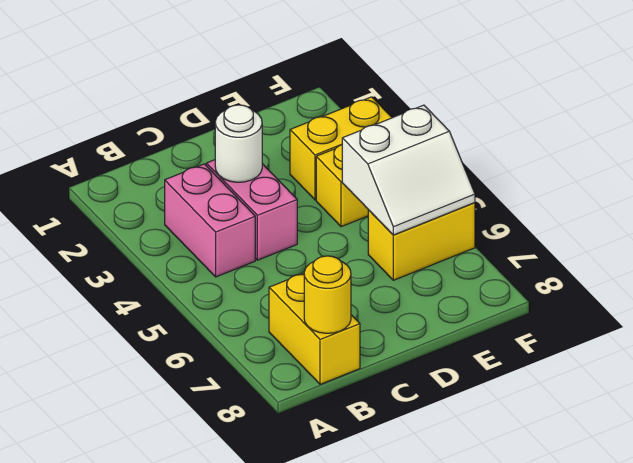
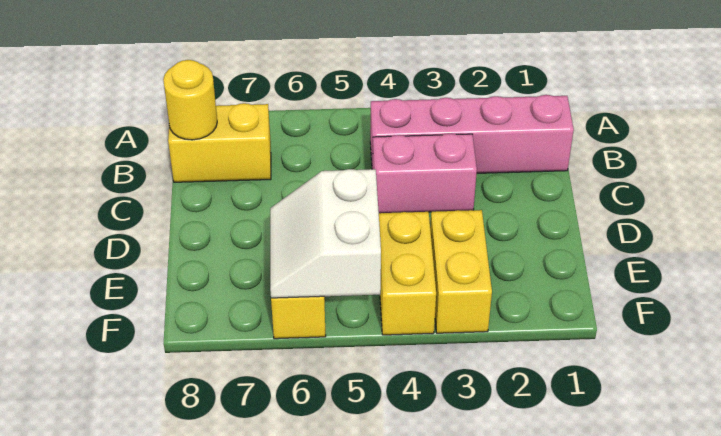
pink 1x2 brick [165,164,255,277] -> pink 1x4 brick [370,95,574,173]
white 1x1 round brick [215,105,262,182] -> none

